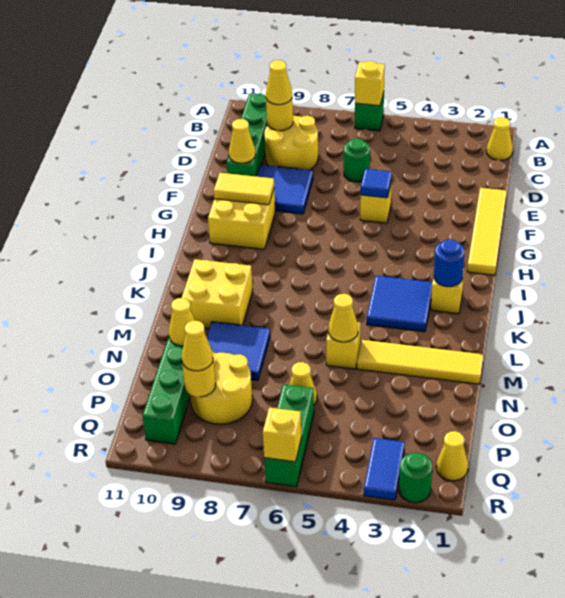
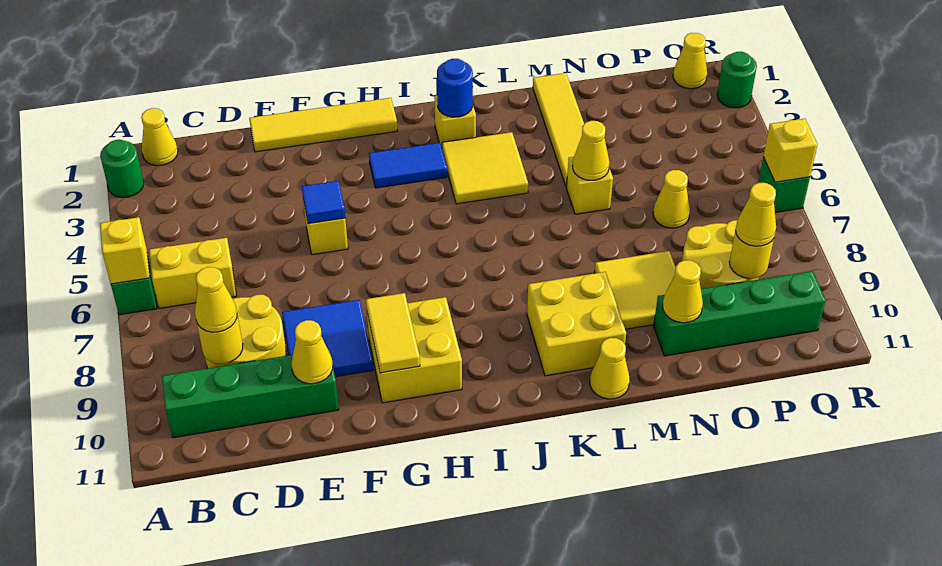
none -> yellow 1x2 brick [149,238,236,308]
green 1x1 round brick [344,138,370,182] -> green 1x1 round brick moved to [100,140,144,197]
blue 2x2 tile [367,276,432,332] -> yellow 2x2 tile [442,132,528,204]
none -> yellow 1x1 cone [590,338,630,399]
blue 2x2 tile [207,322,270,380] -> yellow 2x2 tile [595,251,676,329]
green 1x3 brick [264,384,314,487] -> green 1x1 brick [758,157,810,213]
blue 1x2 tile [364,438,405,500] -> blue 1x2 tile moved to [369,143,447,188]

